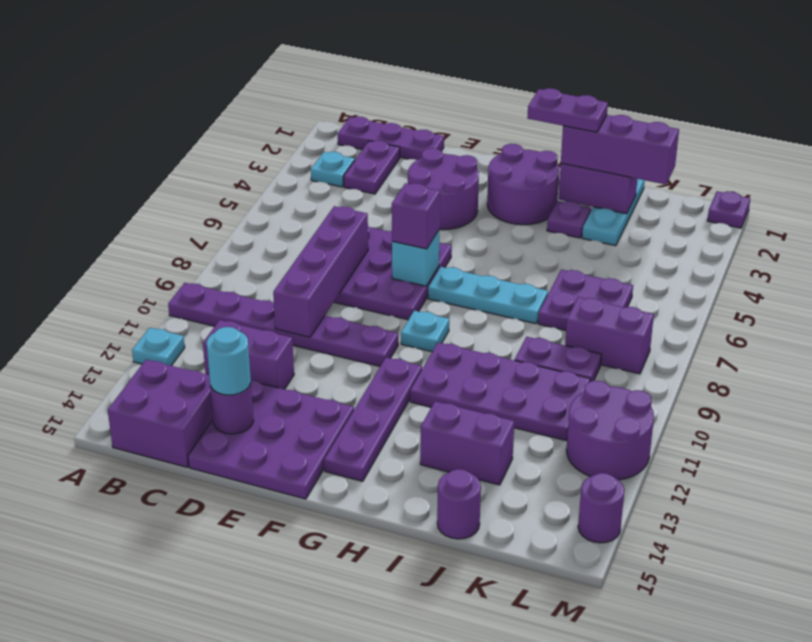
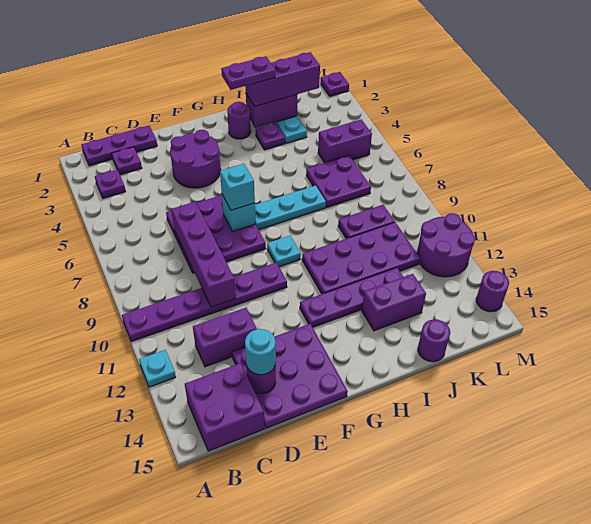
cyan 1x1 plate [311,152,355,187] -> purple 1x1 plate [95,170,126,198]
purple 1x2 plate [344,141,400,194] -> purple 1x1 plate [112,147,142,175]
purple 1x1 brick [392,183,440,249] -> cyan 1x1 brick [220,164,255,210]
purple 2x2 round brick [487,144,559,225] -> purple 1x1 round brick [227,102,251,139]
purple 1x4 plate [324,357,422,481] -> purple 1x4 plate turned to [300,268,403,327]
purple 1x2 brick [565,297,654,374] -> purple 1x2 brick moved to [318,119,372,163]

